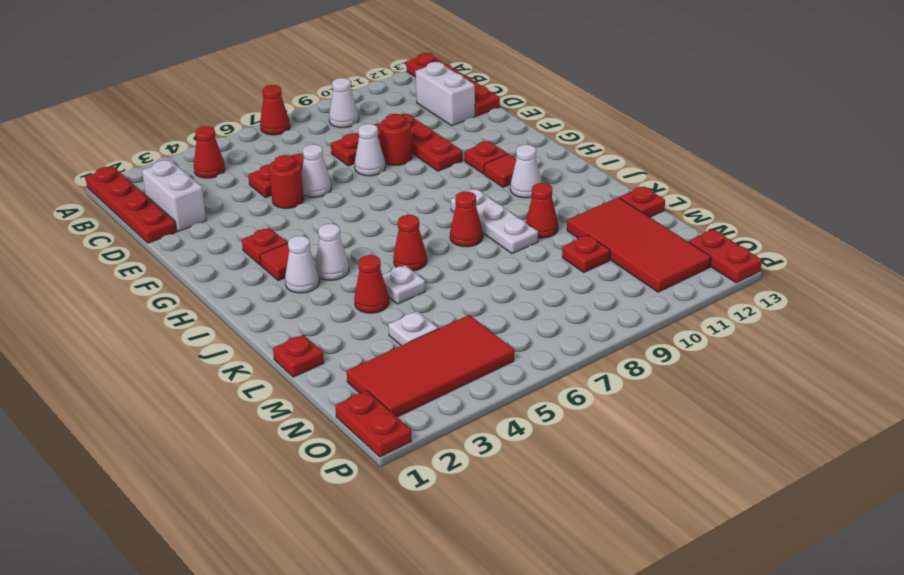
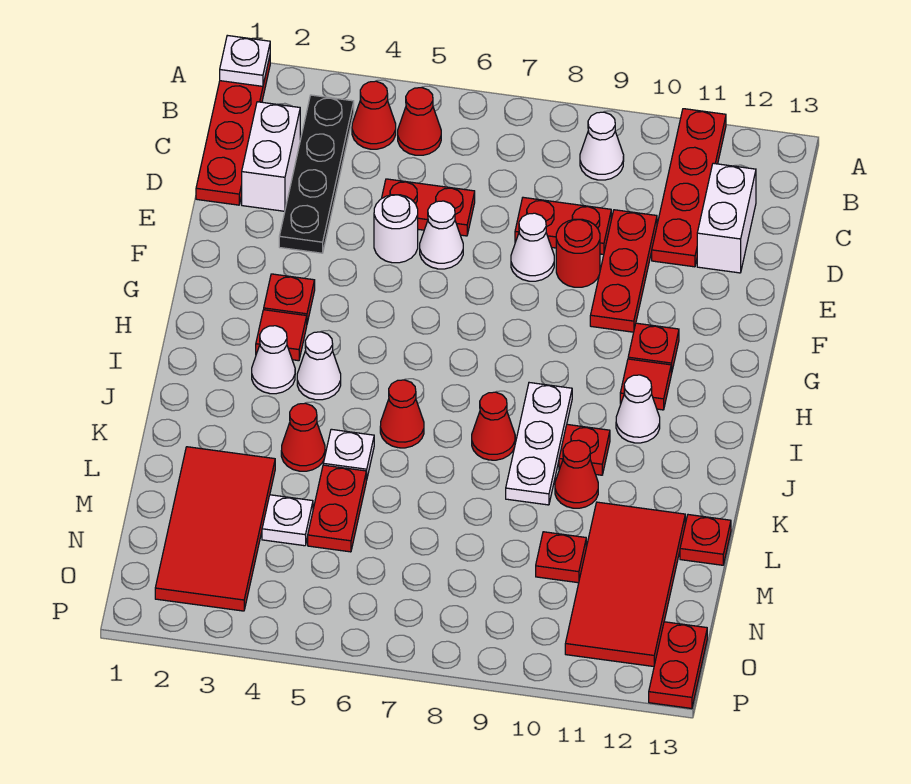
none -> white 1x1 plate [220,35,270,86]
red 1x1 cone [260,85,290,135] -> red 1x1 cone moved to [398,88,441,155]
red 1x4 plate [406,53,500,116] -> red 1x4 plate moved to [652,109,726,267]
none -> black 1x4 plate [279,95,354,253]
red 1x1 round brick [269,155,304,208] -> white 1x1 round brick [374,195,418,263]
red 1x1 plate [273,335,324,377] -> red 1x1 plate moved to [559,424,610,475]
red 2x4 tile [347,315,514,417] -> red 2x4 tile turned to [155,447,275,611]
red 1x2 plate [335,391,412,457] -> red 1x2 plate moved to [308,465,366,552]

